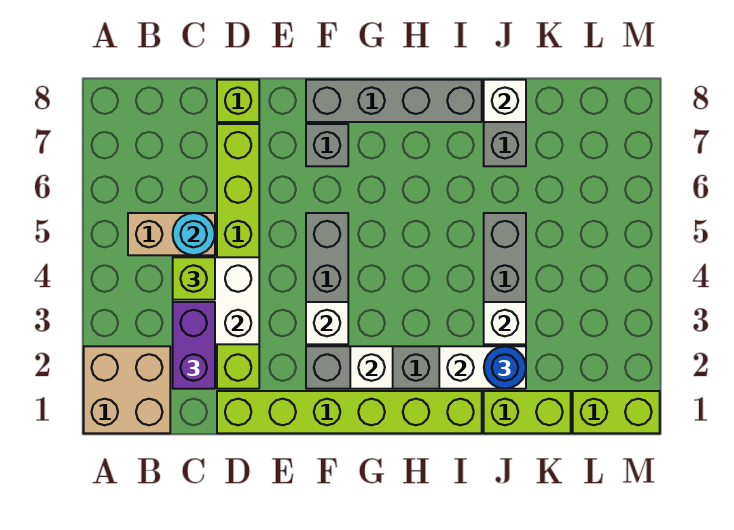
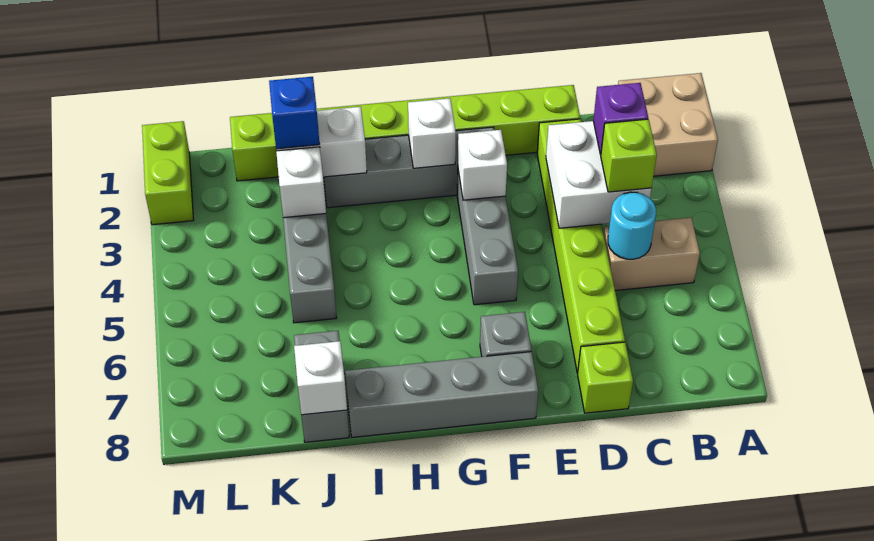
purple 1x2 brick [173,302,215,389] -> purple 1x1 brick [593,83,648,155]
blue 1x1 round brick [484,346,526,389] -> blue 1x1 brick [269,77,319,149]
lime 1x2 brick [573,391,660,433] -> lime 1x2 brick turned to [142,121,193,225]

